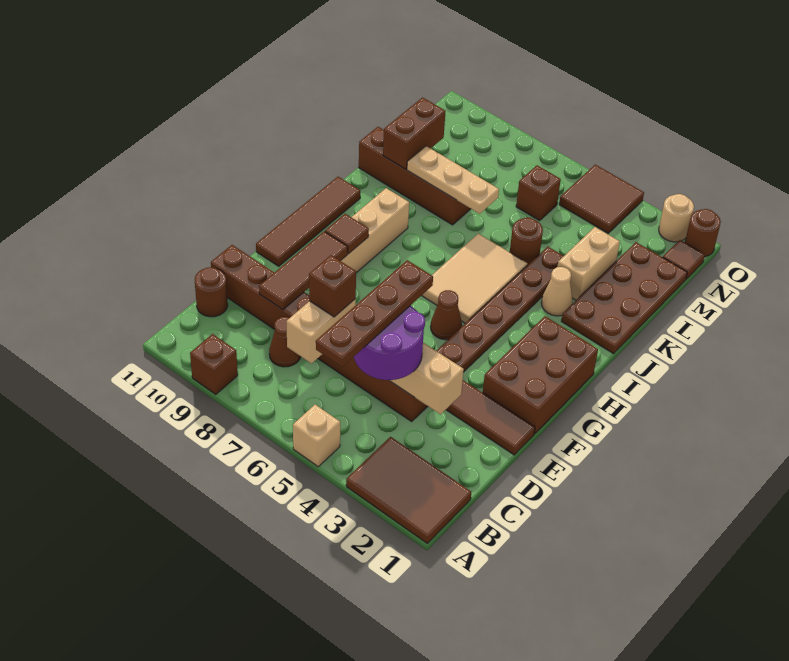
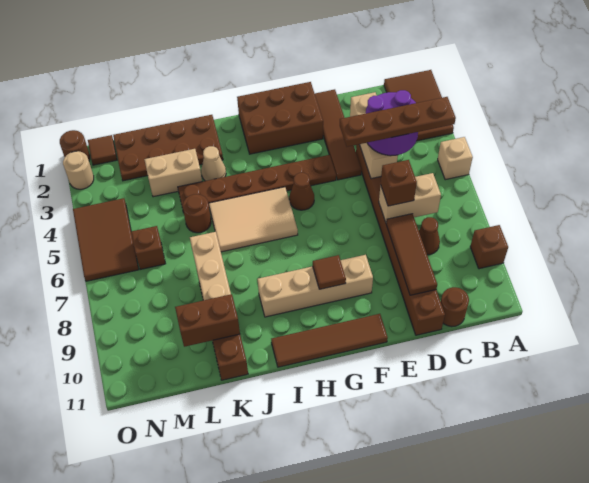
brown 1x3 tile [259,232,348,310] -> brown 1x3 tile turned to [386,214,437,295]
brown 2x2 tile [559,165,644,233] -> brown 2x3 tile [73,198,139,281]

